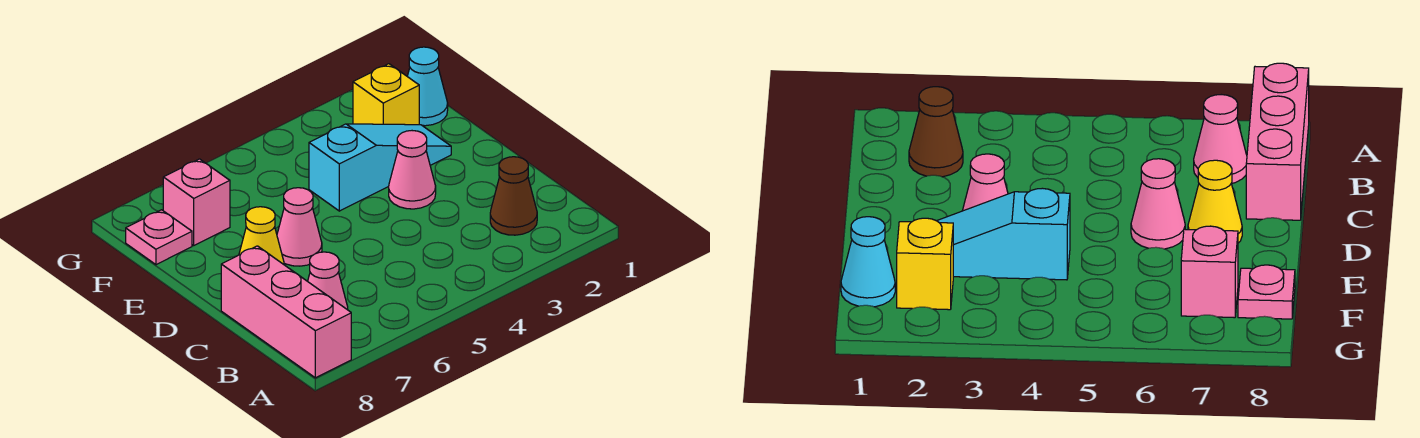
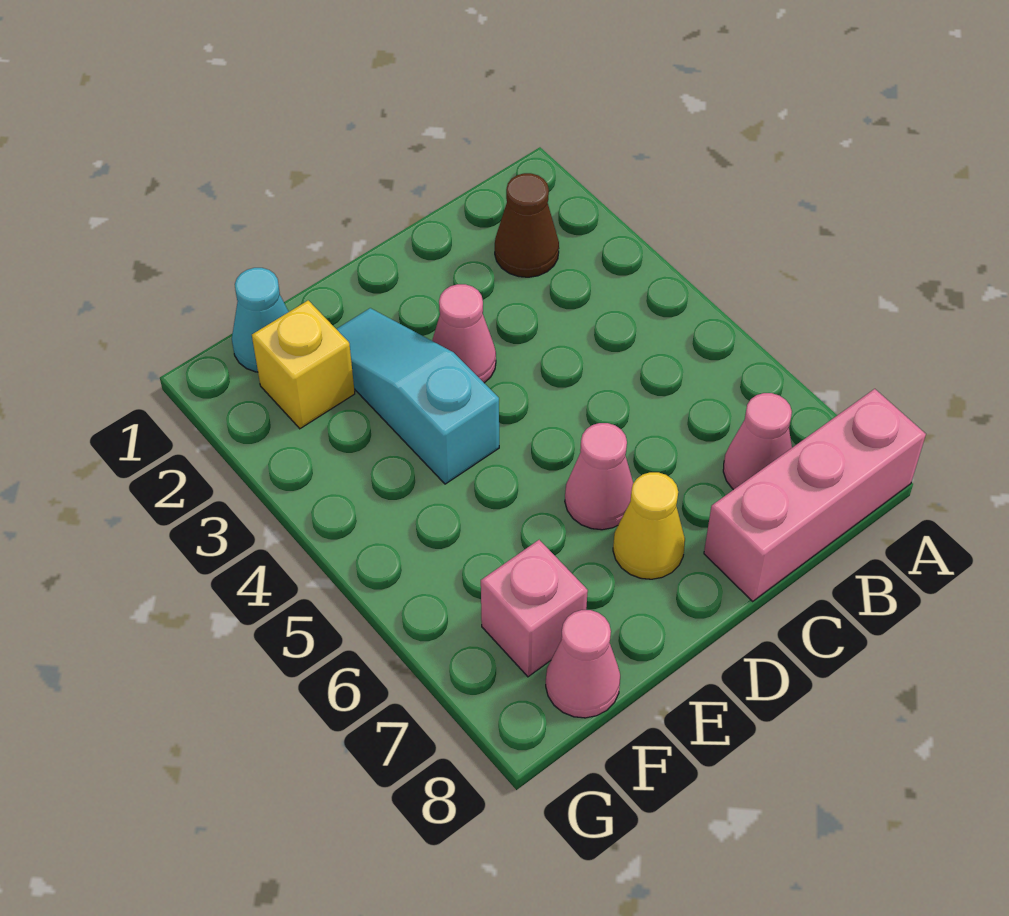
pink 1x1 plate [126,210,192,265] -> pink 1x1 cone [546,610,620,718]

